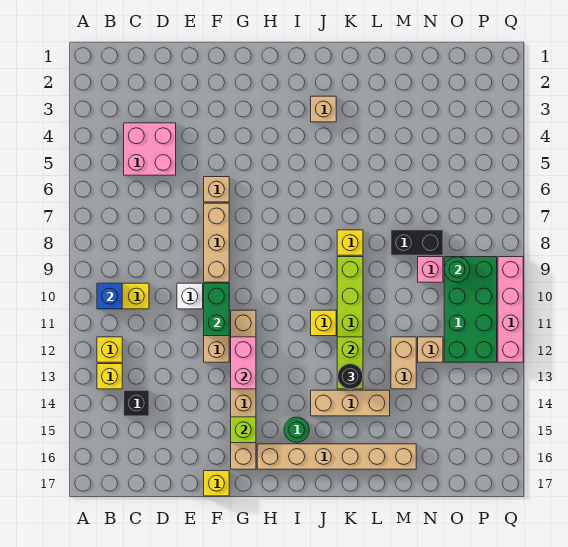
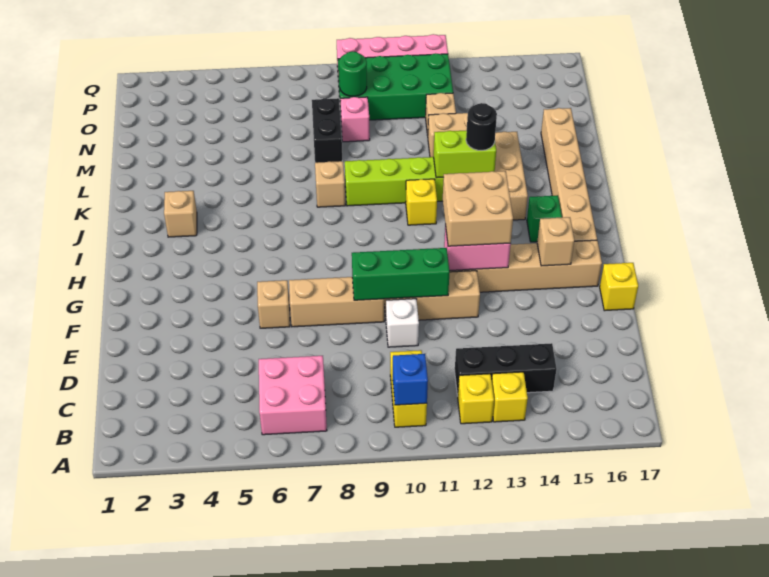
pink 2x2 brick [124,123,176,175] -> pink 2x2 brick moved to [259,356,327,435]
black 1x1 brick [124,390,149,416] -> black 1x3 brick [455,343,557,396]
green 1x2 brick [204,283,229,336] -> green 1x3 brick [352,248,450,300]
none -> tan 2x2 brick [443,171,513,246]
lime 1x1 brick [231,417,256,443] -> tan 1x1 brick [537,217,574,266]
green 1x1 round brick [284,417,309,443] -> green 1x1 brick [527,195,562,242]
yellow 1x1 brick [337,230,363,255] -> tan 1x1 brick [315,161,345,207]

